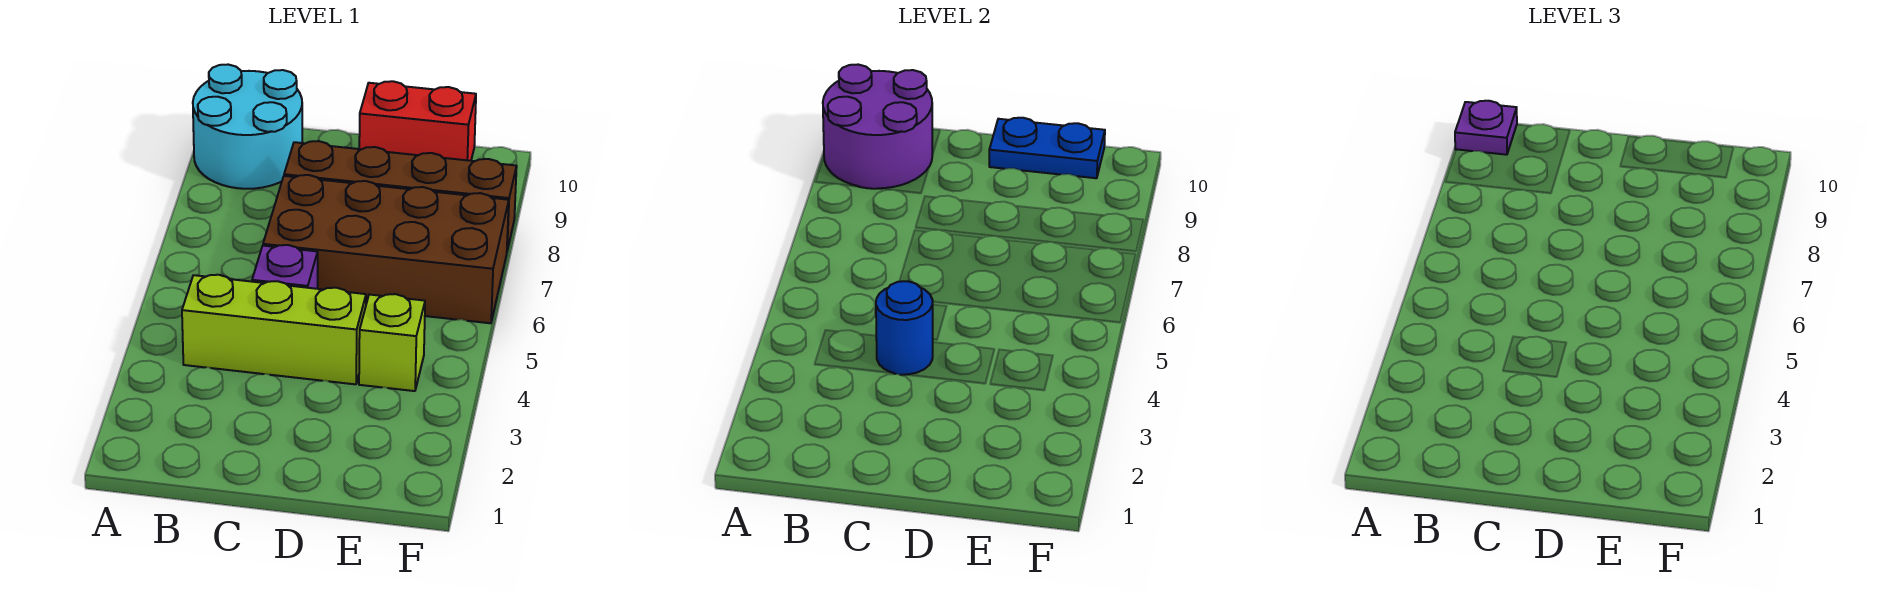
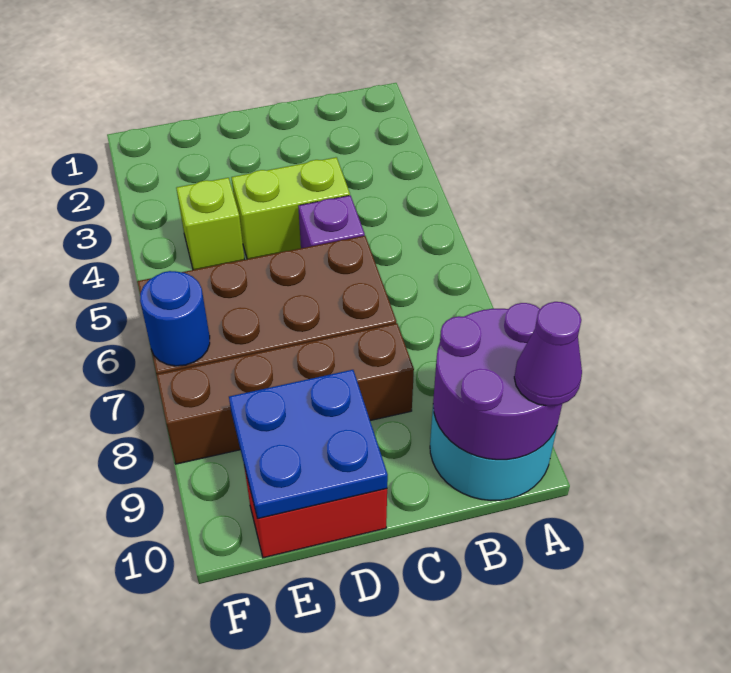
purple 1x1 plate [1455,101,1517,155] -> purple 1x1 cone [514,302,582,406]
lime 1x3 brick [182,275,366,384] -> lime 1x2 brick [231,157,350,259]
blue 1x1 round brick [876,281,933,375] -> blue 1x1 round brick moved to [140,271,210,366]
blue 1x2 plate [989,118,1105,178] -> blue 2x2 plate [229,370,388,519]

